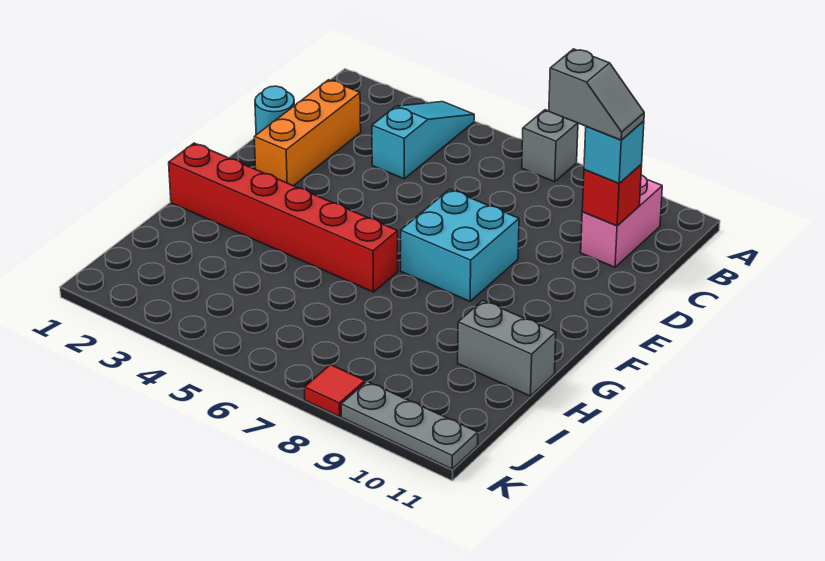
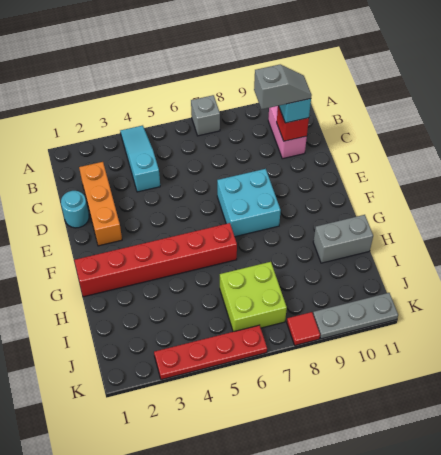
none -> lime 2x2 brick [220,262,287,332]
none -> red 1x4 plate [154,325,267,380]

